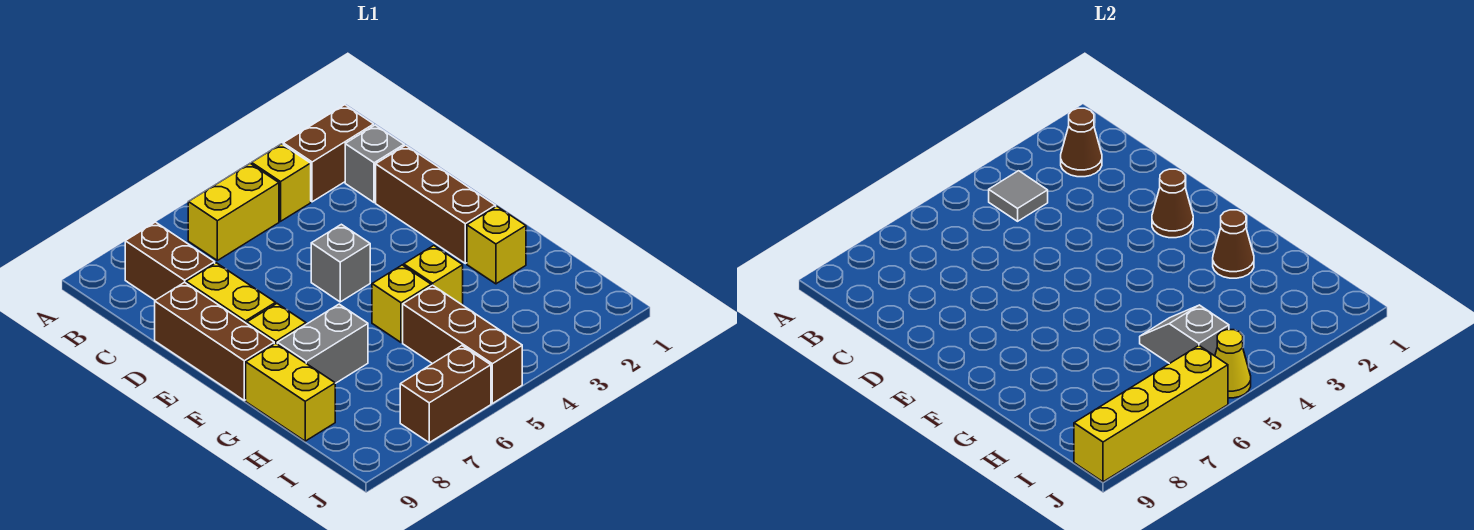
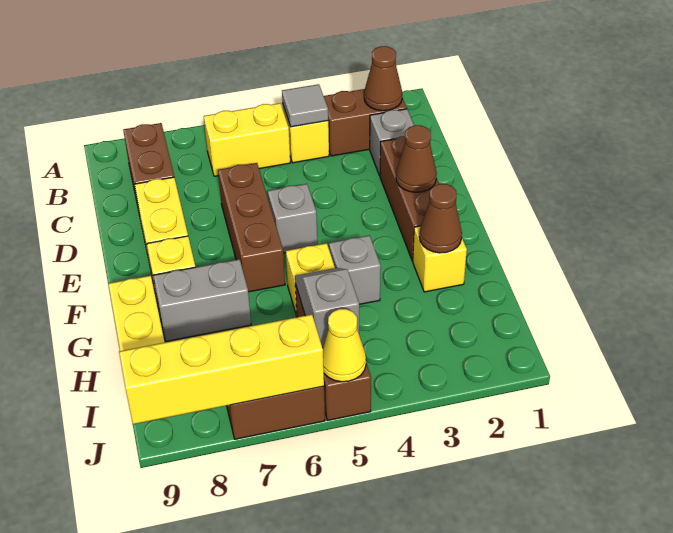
brown 1x3 brick [155,282,274,400] -> brown 1x3 brick moved to [218,163,285,292]
yellow 1x1 brick [404,246,463,305] -> grey 1x1 brick [329,235,381,304]

